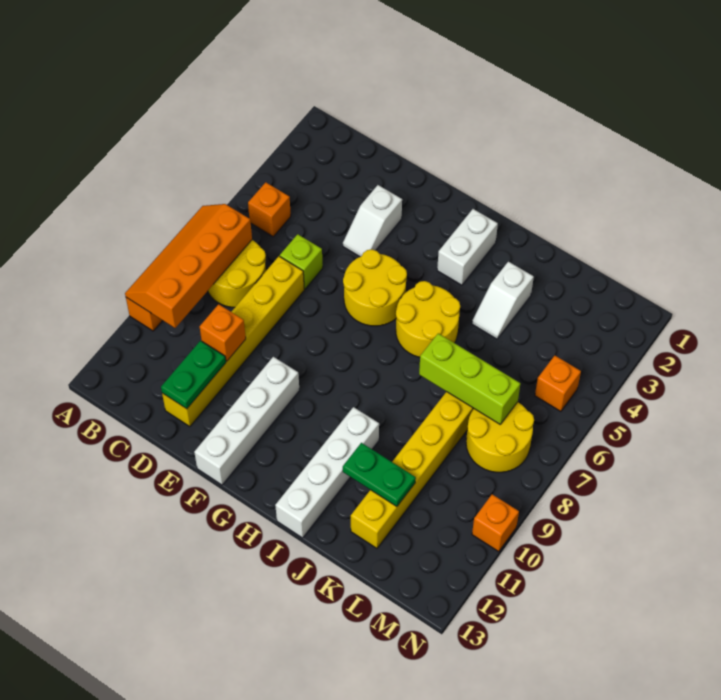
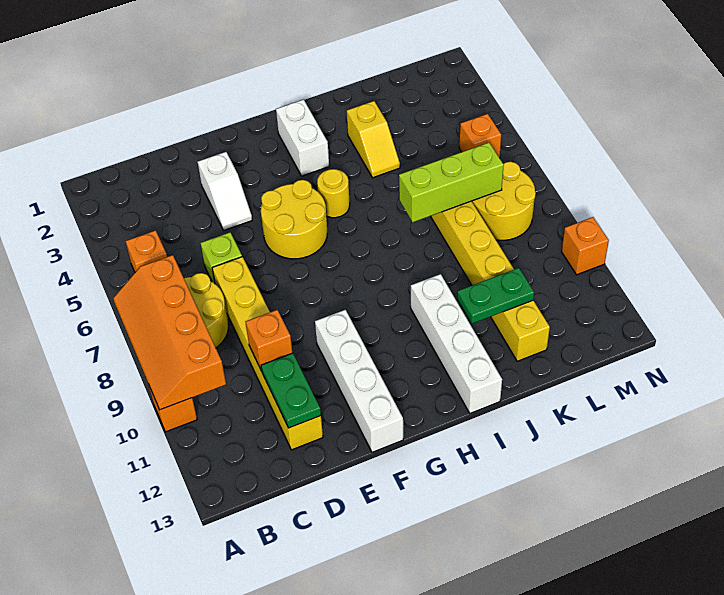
yellow 2x2 round brick [396,281,460,357] -> yellow 1x1 round brick [317,169,350,218]
white 1x2 slope [472,262,534,339] -> yellow 1x2 slope [347,101,400,178]

